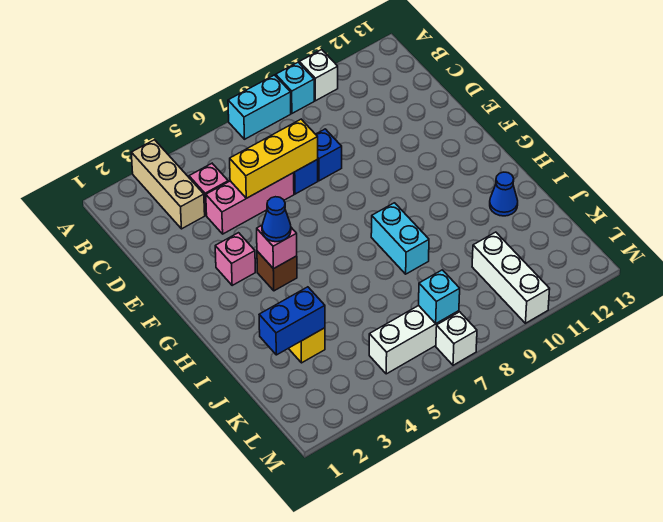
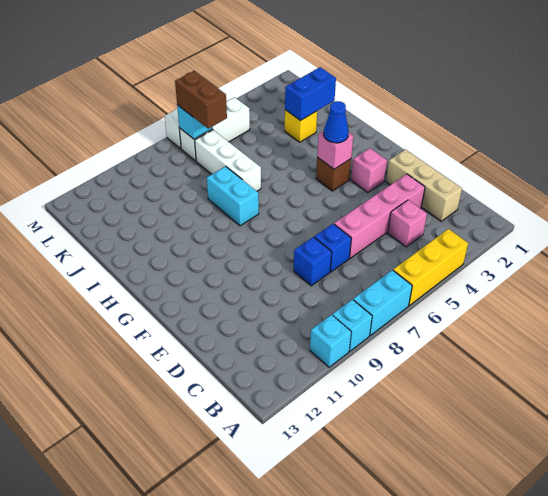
tan 1x3 brick [131,140,205,229] -> tan 1x3 brick moved to [386,150,462,221]
white 1x1 brick [299,50,338,101] -> cyan 1x1 brick [310,315,351,367]
pink 1x3 brick [206,173,294,234] -> pink 1x4 brick [334,174,425,258]
yellow 1x3 brick [230,119,318,198] -> yellow 1x3 brick moved to [393,229,468,305]
blue 1x1 cone [490,172,518,216] -> none
none -> brown 1x2 brick [175,71,227,129]
white 1x3 brick [472,232,550,323] -> white 1x3 brick moved to [195,130,261,191]

